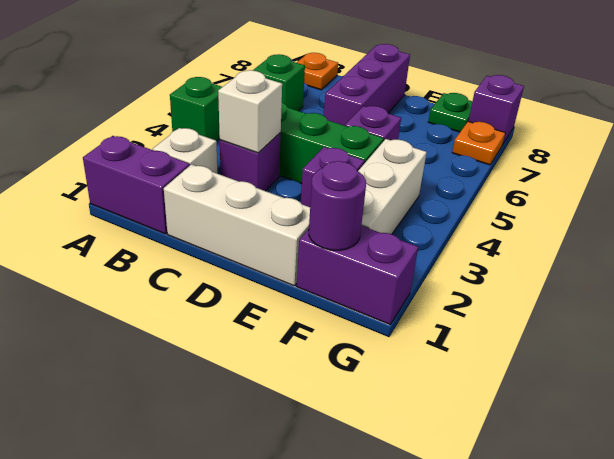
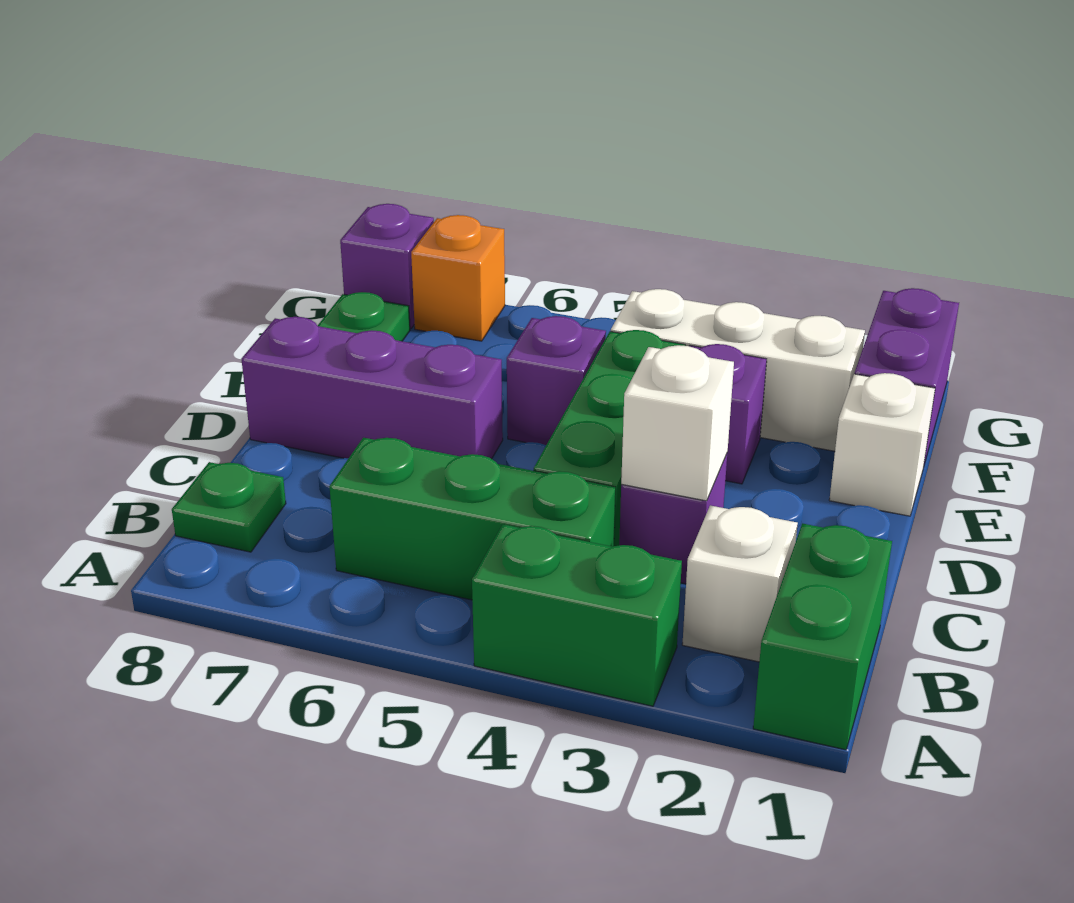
purple 1x2 brick [83,136,190,234] -> green 1x2 brick [753,523,892,750]
green 1x1 brick [170,77,222,141] -> green 1x2 brick [472,524,682,706]
green 1x1 brick [253,54,305,111] -> green 1x3 brick [329,438,616,600]
orange 1x1 plate [297,53,338,90] -> green 1x1 plate [172,462,286,552]
white 1x3 brick [164,164,310,286] -> white 1x1 brick [829,373,935,516]
purple 1x1 round brick [309,161,366,250] -> none
orange 1x1 plate [452,122,505,165] -> orange 1x1 brick [411,215,505,341]

